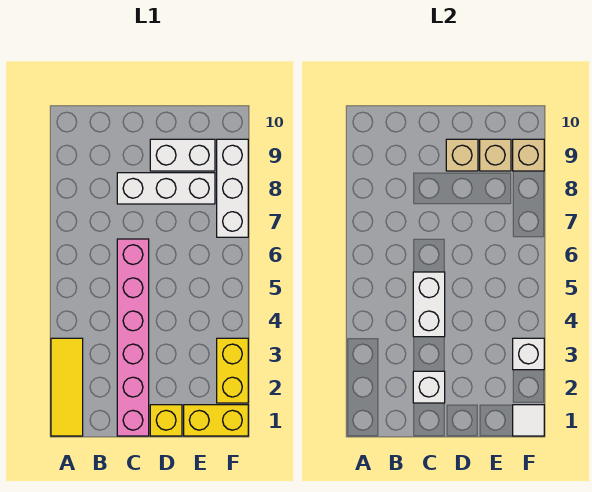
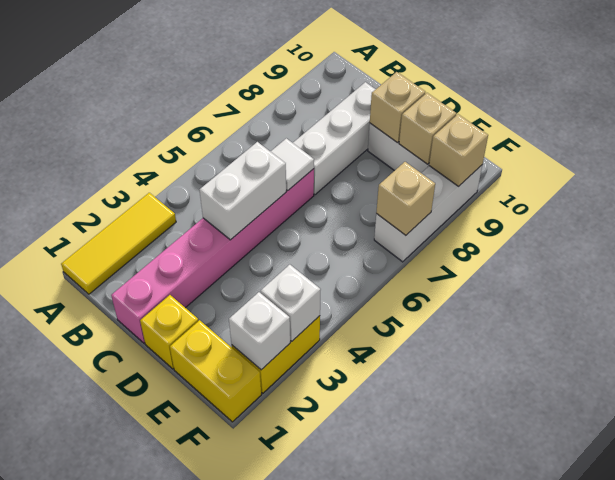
white 1x1 brick [413,371,445,403] -> white 1x1 brick moved to [229,292,290,370]
white 1x3 brick [117,173,215,204] -> white 1x3 brick turned to [293,82,376,195]
white 1x1 tile [513,405,544,436] -> white 1x1 tile moved to [270,138,314,190]
none -> tan 1x1 brick [376,162,435,236]

